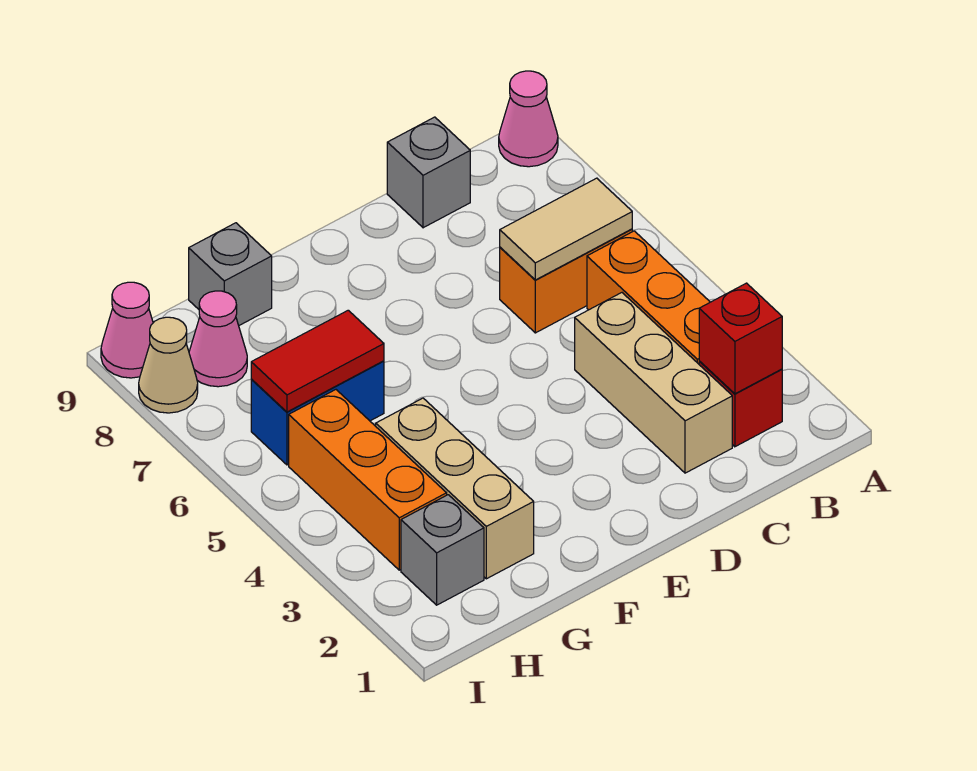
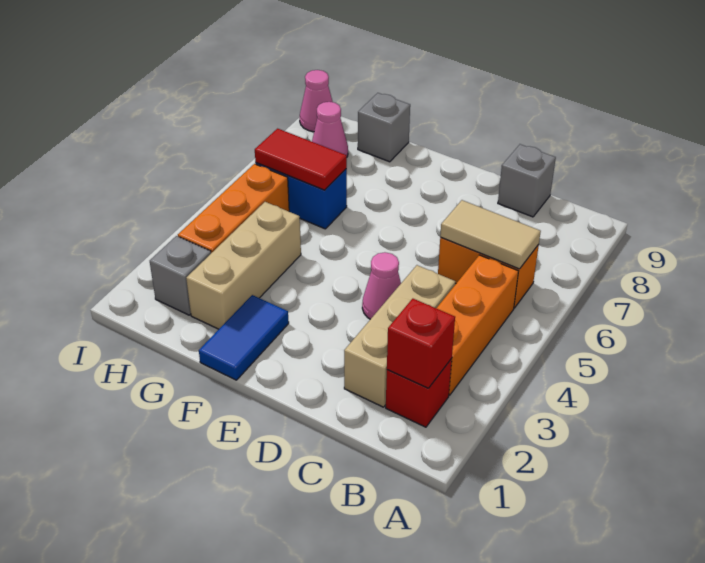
pink 1x1 cone [499,71,558,167] -> pink 1x1 cone moved to [362,252,401,319]
none -> blue 1x2 tile [199,295,289,380]
tan 1x1 cone [139,317,198,413] -> none

